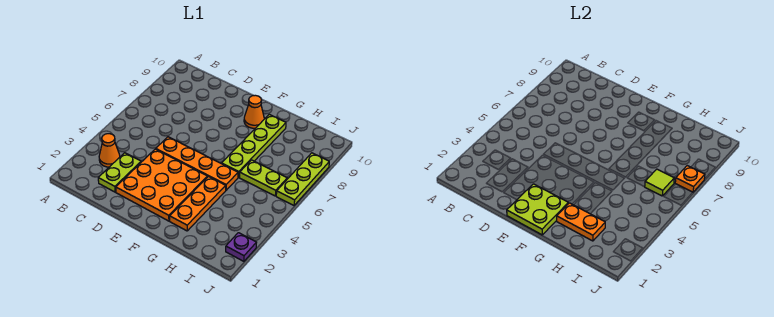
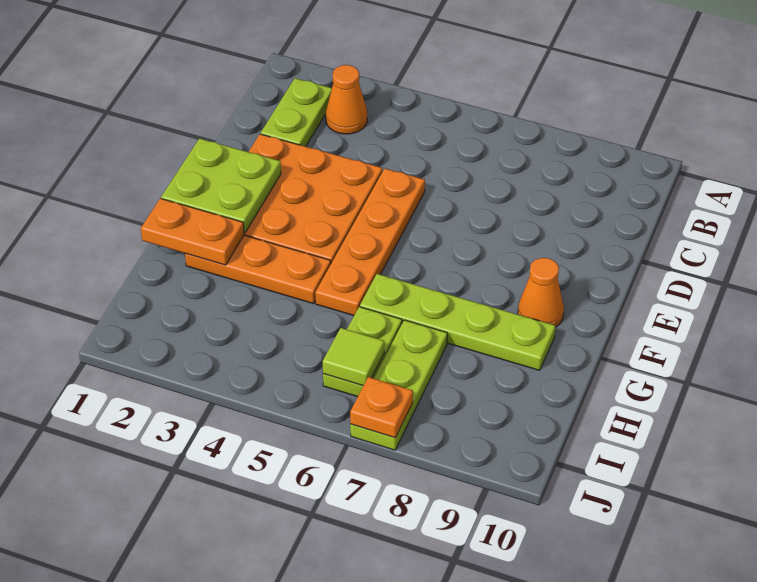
lime 1x2 plate [98,153,141,192] -> lime 1x2 plate turned to [261,78,332,147]
orange 1x2 plate [557,203,605,241] -> orange 1x2 plate turned to [141,198,244,265]
purple 1x1 plate [226,233,257,261] -> none
lime 1x3 plate [276,153,329,205] -> lime 1x3 plate turned to [350,320,447,450]

